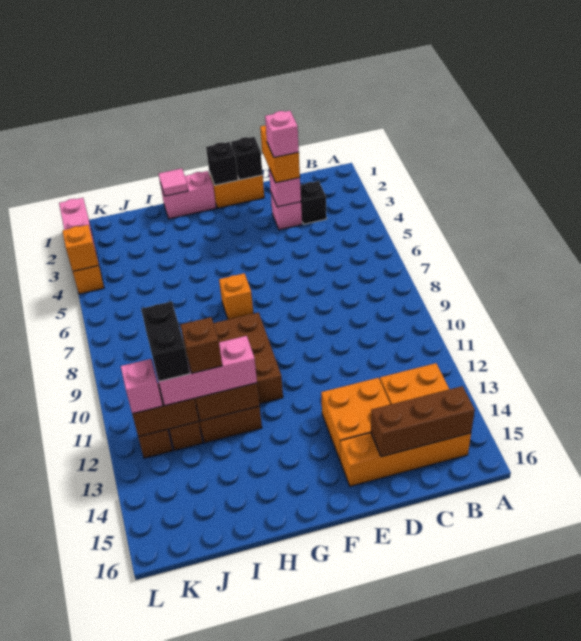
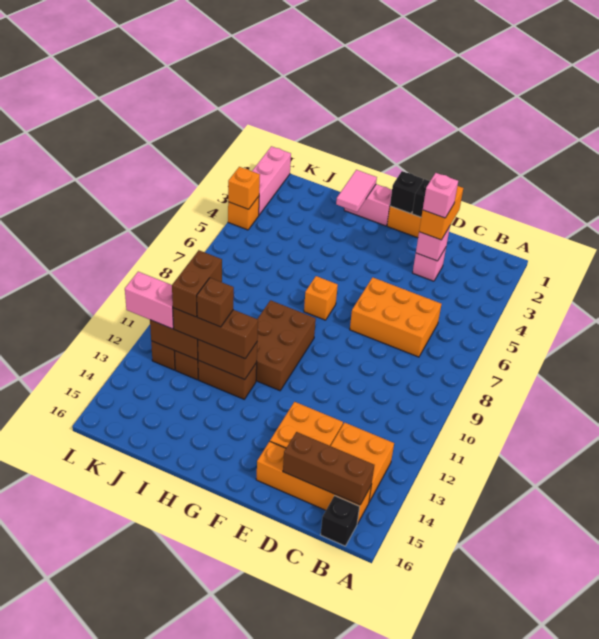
black 1x1 brick [300,181,327,224] -> black 1x1 brick moved to [321,496,359,546]
none -> orange 2x3 brick [350,277,441,357]
pink 1x1 tile [159,169,188,196] -> pink 1x2 tile [336,170,377,212]
pink 1x3 brick [156,336,257,406] -> brown 1x3 brick [173,308,258,359]
black 1x2 brick [141,302,190,381] -> brown 1x2 brick [172,250,222,317]
pink 1x1 brick [121,359,163,414] -> pink 1x2 brick [125,272,174,329]

